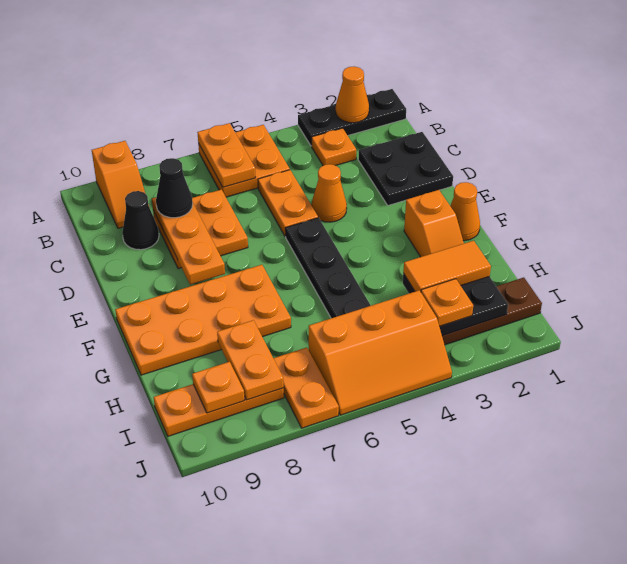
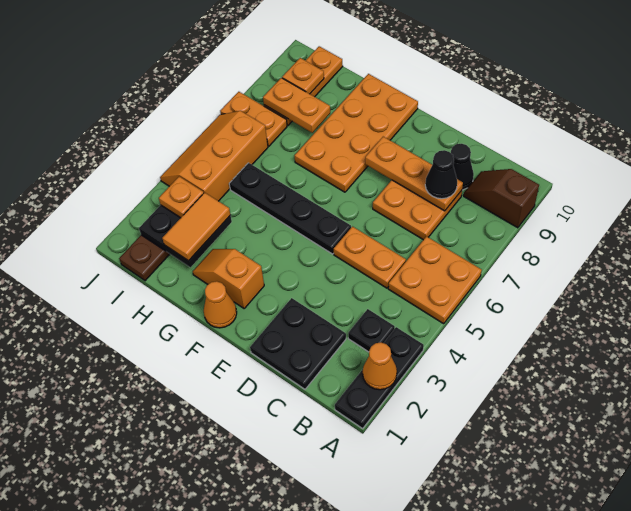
orange 1x2 plate [197,123,256,187] -> none
orange 1x2 slope [92,141,149,228] -> brown 1x2 slope [464,169,539,228]
orange 1x1 plate [312,128,356,166] -> black 1x1 plate [348,309,395,352]
orange 1x1 cone [312,164,347,222] -> none

